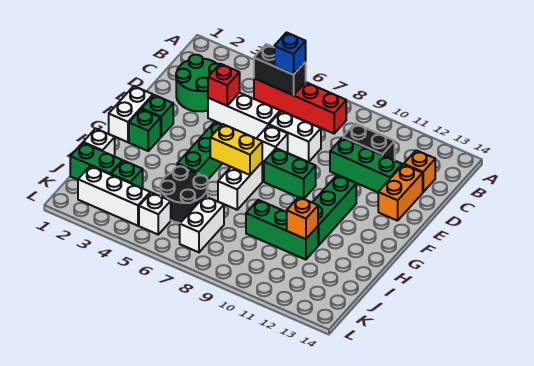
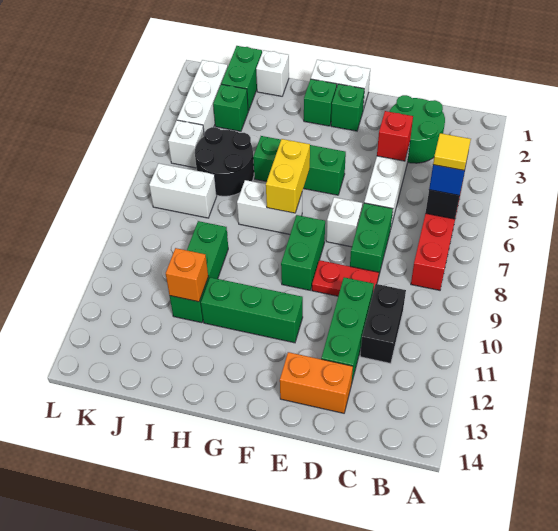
none -> yellow 1x1 tile [433,133,471,170]
orange 1x1 brick [404,150,435,192] -> none
white 1x2 brick [269,111,321,162] -> green 1x2 brick [350,203,393,278]
none -> red 1x2 plate [312,260,379,296]

